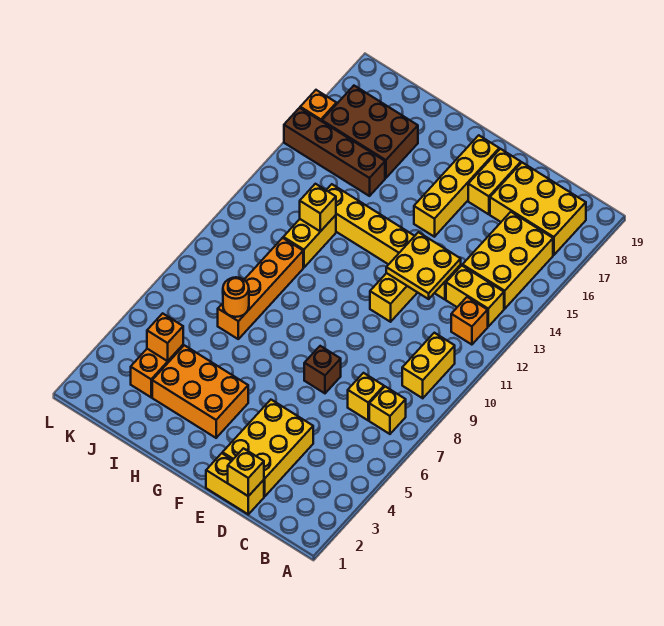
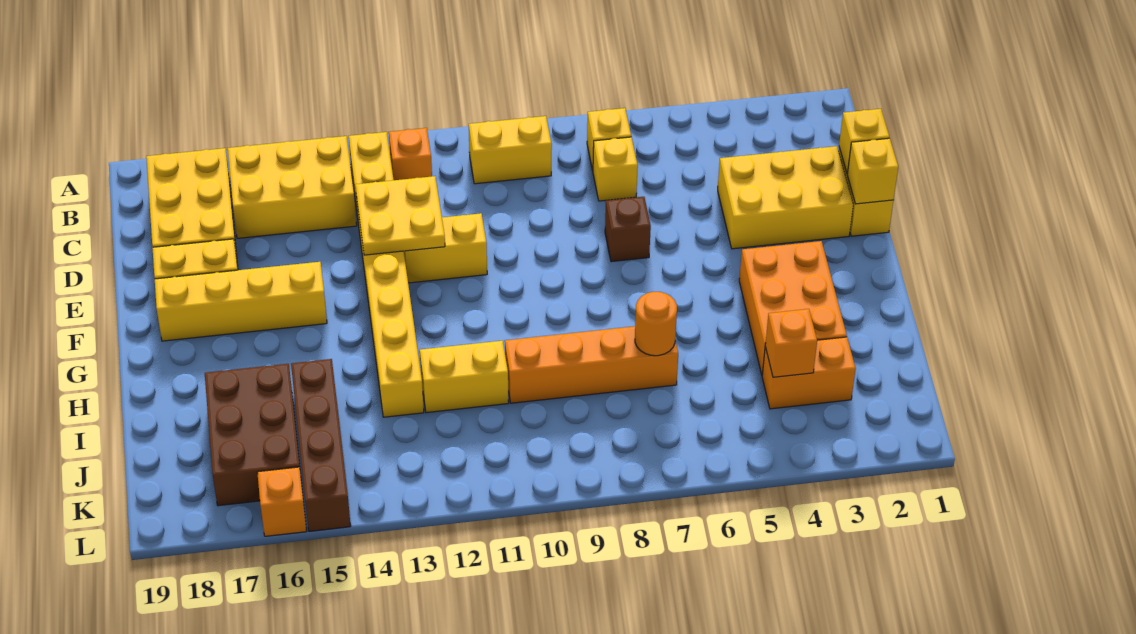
yellow 1x1 brick [300,184,336,231] -> yellow 1x1 brick moved to [847,138,898,204]

